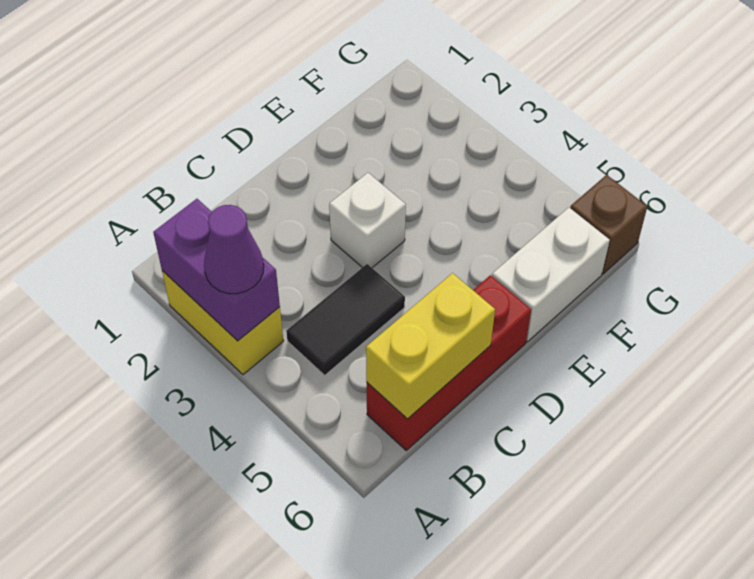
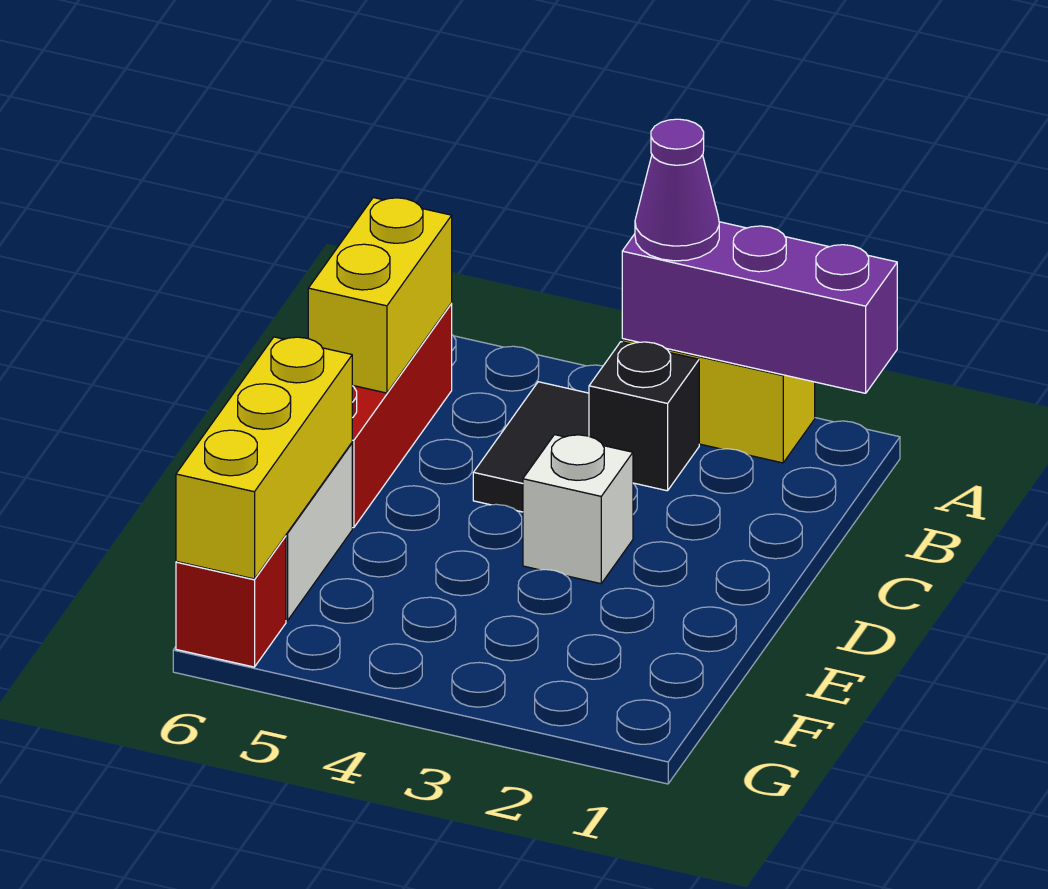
purple 1x2 brick [153,199,280,341] -> purple 1x3 brick [622,222,897,393]
none -> black 1x1 brick [589,342,699,491]
none -> yellow 1x3 brick [176,337,352,579]
brown 1x1 brick [570,175,647,274] -> red 1x1 brick [176,536,286,667]

